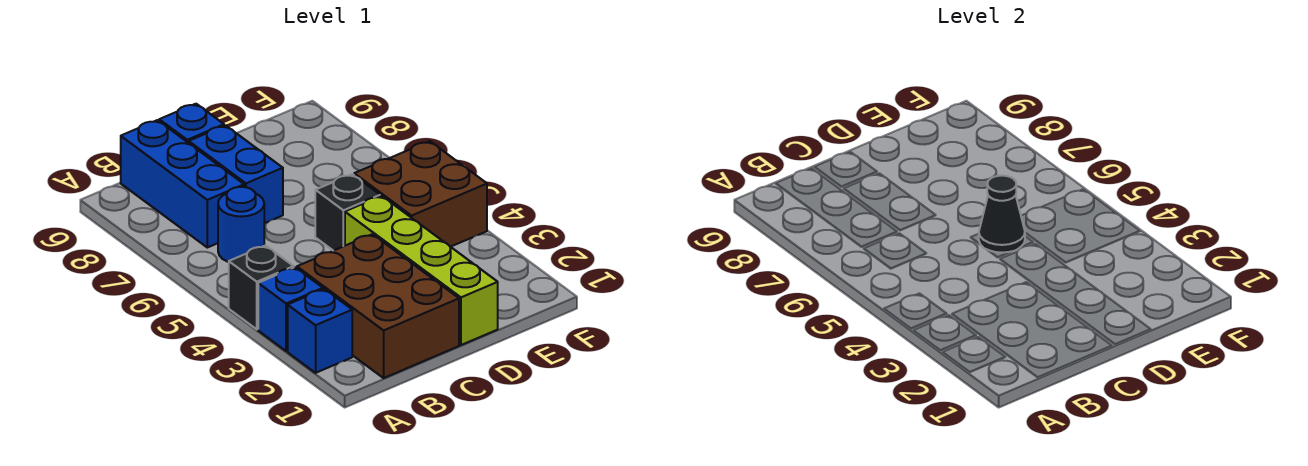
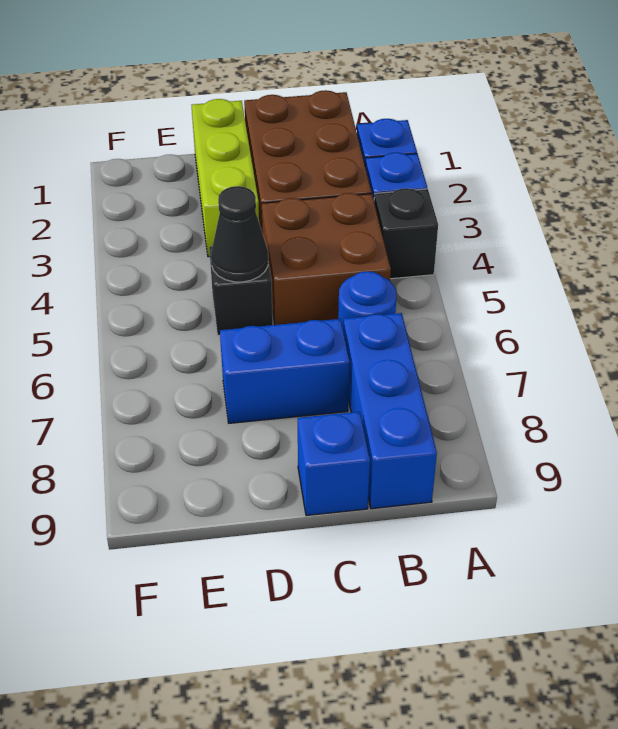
blue 1x2 brick [189,125,283,223] -> blue 1x2 brick turned to [220,319,350,423]
lime 1x4 brick [345,196,498,345] -> lime 1x3 brick [191,99,259,257]
brown 2x2 brick [354,141,487,247] -> brown 2x2 brick moved to [262,193,391,325]

